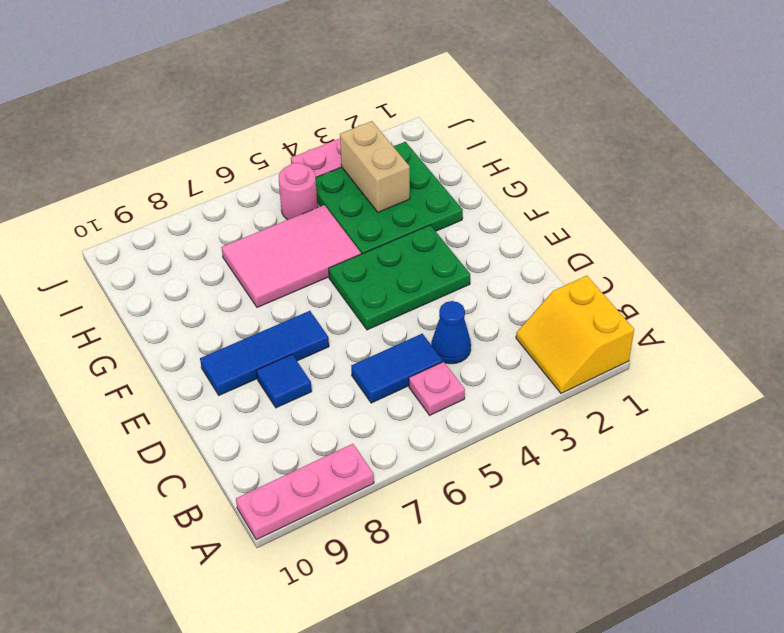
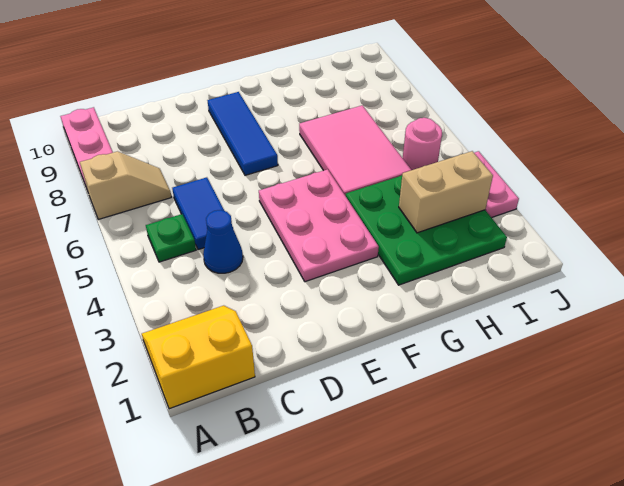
none -> tan 1x2 slope [80,151,171,220]
pink 1x1 plate [409,362,465,415] -> green 1x1 plate [146,214,196,262]
blue 1x1 tile [256,355,312,408] -> none
green 2x3 plate [329,225,470,330] -> pink 2x3 plate [259,169,379,282]

